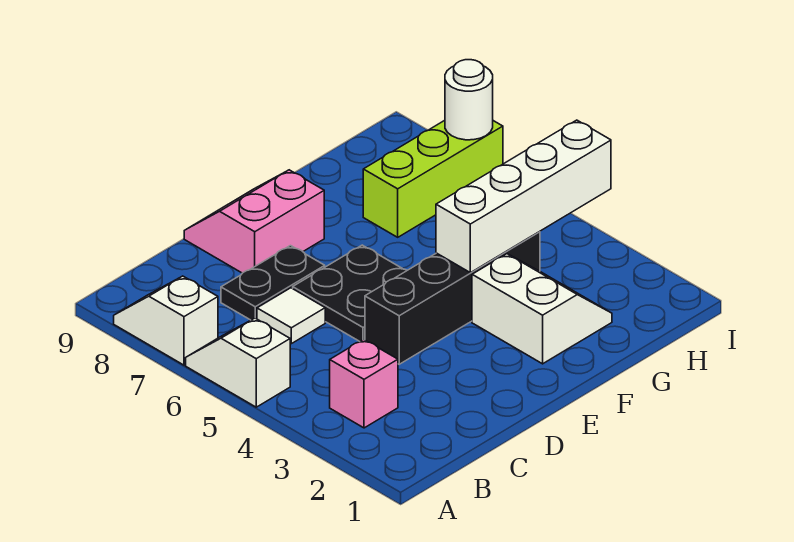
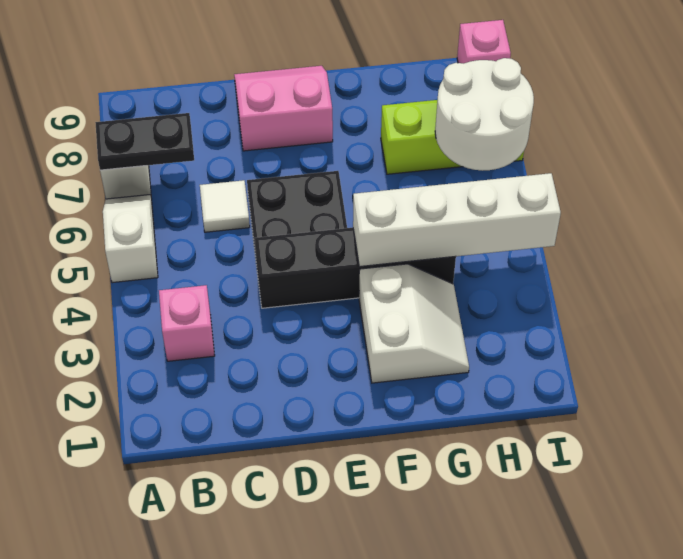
black 1x2 plate [221,246,325,320] -> black 1x2 plate moved to [95,113,194,170]
white 1x1 round brick [445,60,493,140] -> white 2x2 round brick [435,58,534,171]
none -> pink 1x1 brick [457,20,511,64]

